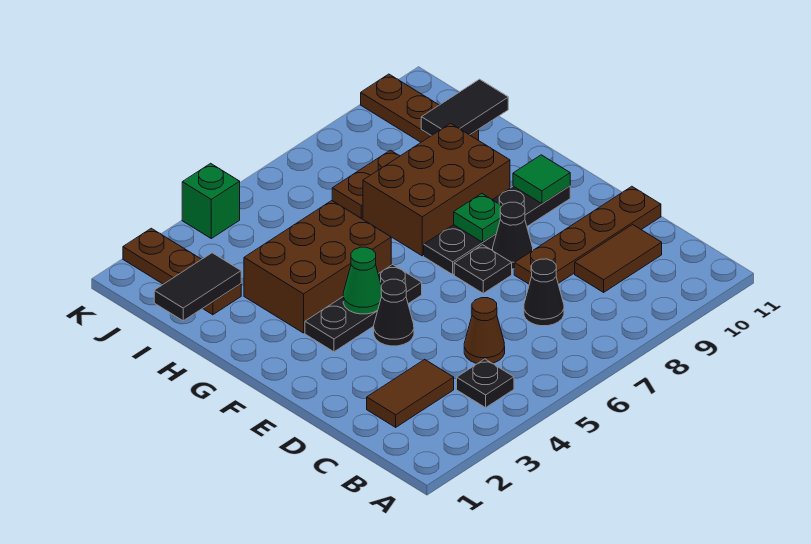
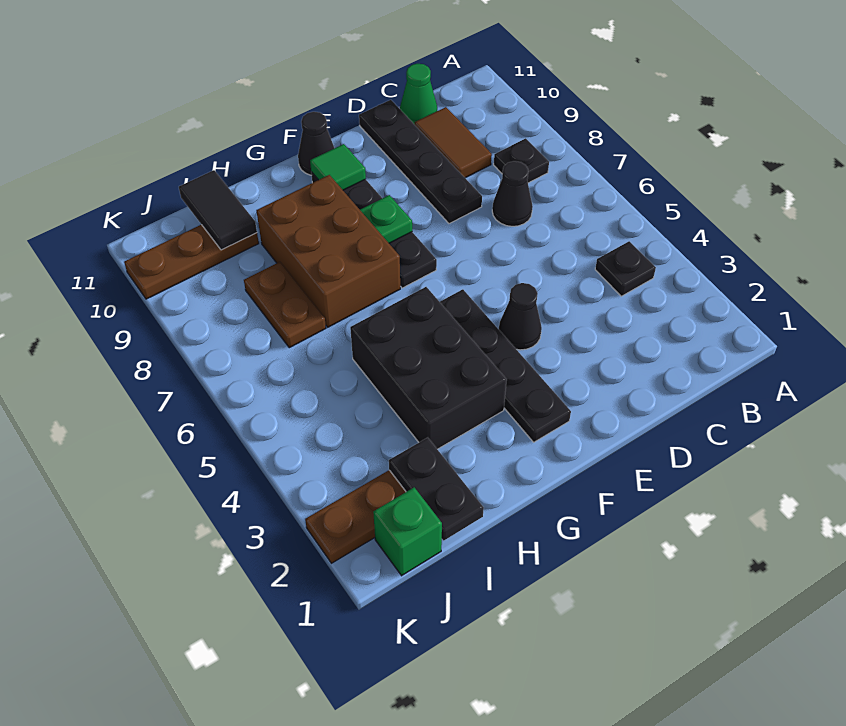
brown 1x2 tile [367,359,454,427] -> none
brown 1x1 cone [464,298,505,364] -> none
brown 1x4 plate [514,186,661,284] -> black 1x4 plate [359,100,482,224]
black 1x1 plate [454,245,512,293] -> black 1x1 plate moved to [494,138,549,183]
black 1x1 cone [493,202,533,269] -> black 1x1 cone moved to [298,112,334,175]
black 1x3 plate [305,265,422,352] -> black 1x4 plate [440,289,571,442]
green 1x1 cone [343,247,382,314] -> green 1x1 cone moved to [400,64,437,125]
brown 2x3 brick [244,201,391,333] -> black 2x3 brick [350,287,507,449]
black 1x2 tile [154,253,241,321] -> black 1x2 plate [389,438,484,540]
green 1x1 brick [182,163,240,238] -> green 1x1 brick moved to [373,487,442,576]

